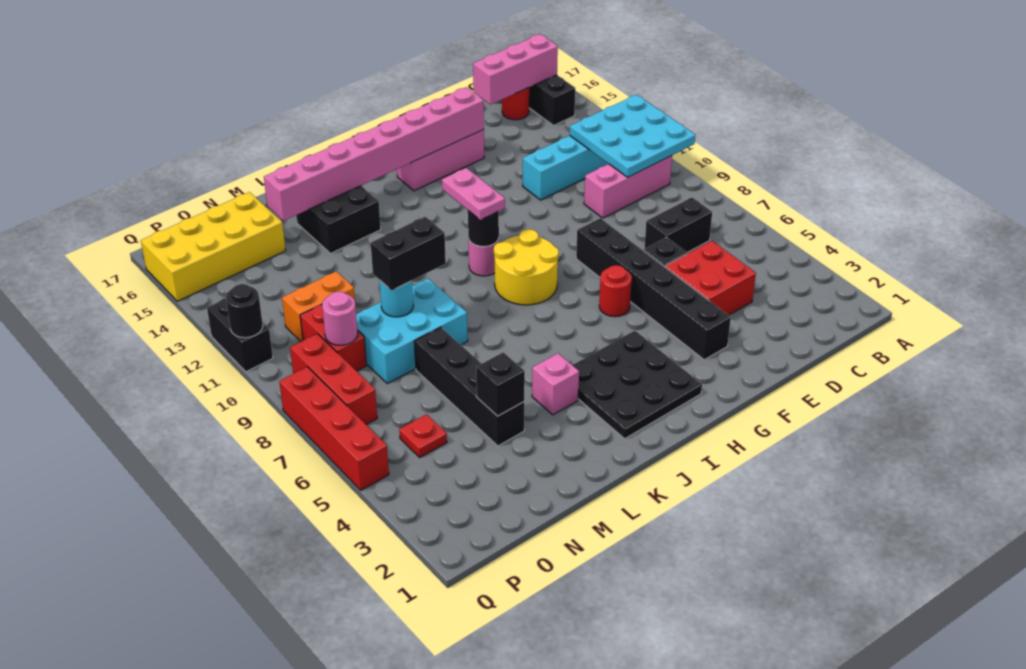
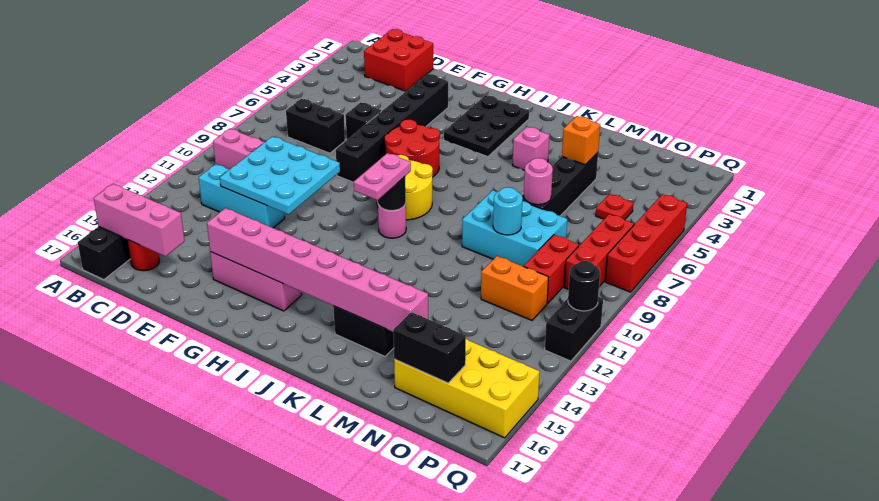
cyan 3x3 plate [570,95,695,177] -> cyan 3x3 plate moved to [220,136,340,214]
red 2x2 brick [665,241,756,315] -> red 2x2 brick moved to [364,29,433,91]
red 1x1 round brick [599,265,632,317] -> red 2x2 round brick [385,120,440,177]
black 3x3 plate [573,331,702,439] -> black 2x3 plate [444,95,529,157]
black 1x2 brick [371,217,446,290] -> black 1x2 brick moved to [393,312,466,383]
black 1x1 brick [476,352,525,416] -> orange 1x1 brick [562,116,600,165]
pink 1x1 round brick [322,292,358,345] -> pink 1x1 round brick moved to [524,158,553,205]

